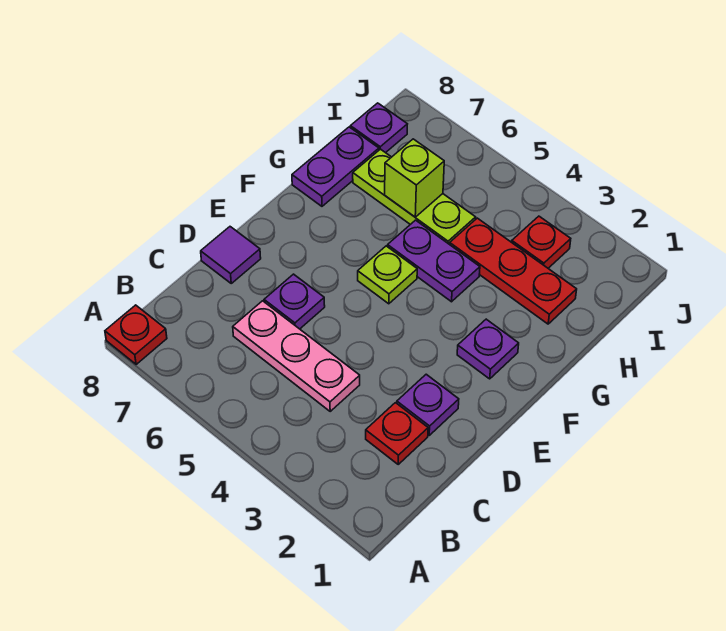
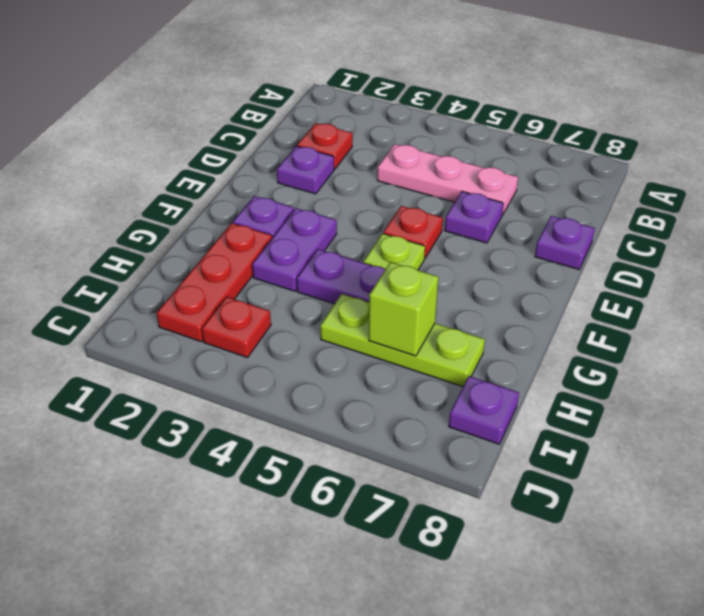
red 1x1 plate [105,305,167,365] -> red 1x1 plate moved to [383,206,443,259]
purple 1x1 tile [201,227,261,283] -> purple 1x1 plate [535,216,595,269]
purple 1x2 plate [292,127,379,206] -> purple 1x2 plate moved to [252,208,337,291]
red 1x3 plate [450,218,577,324] -> red 1x3 plate turned to [156,223,272,341]

